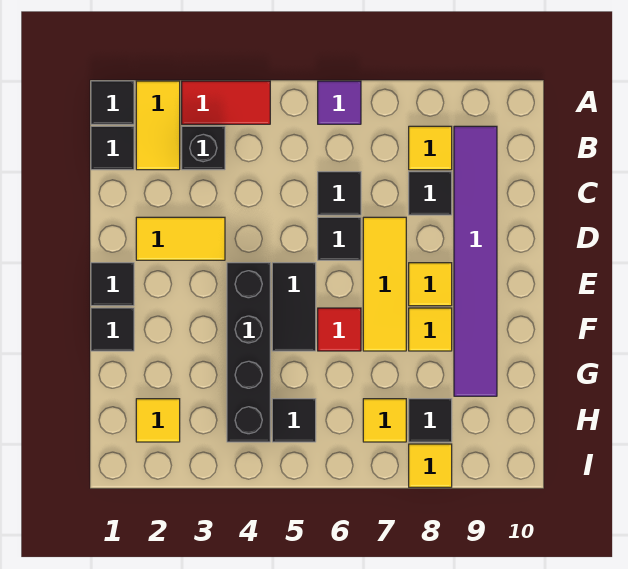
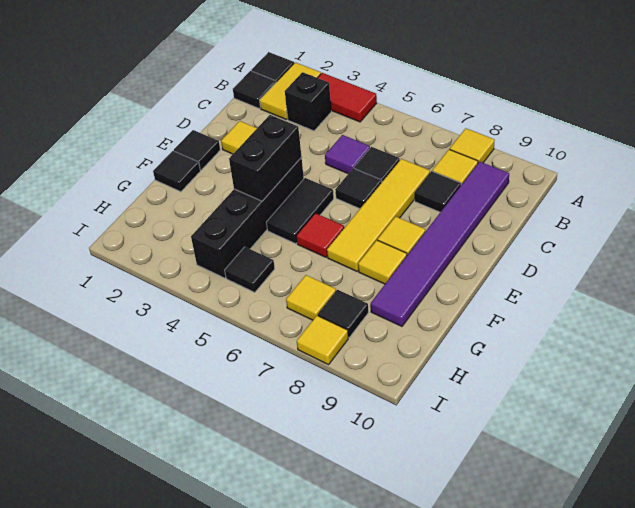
purple 1x1 tile [318,81,361,124] -> purple 1x1 tile moved to [325,135,370,174]
yellow 1x3 tile [363,217,406,351] -> yellow 1x4 tile [327,159,430,271]
none -> black 1x2 brick [229,115,301,201]
yellow 1x1 tile [136,399,180,442] -> yellow 1x1 tile moved to [450,128,495,163]

